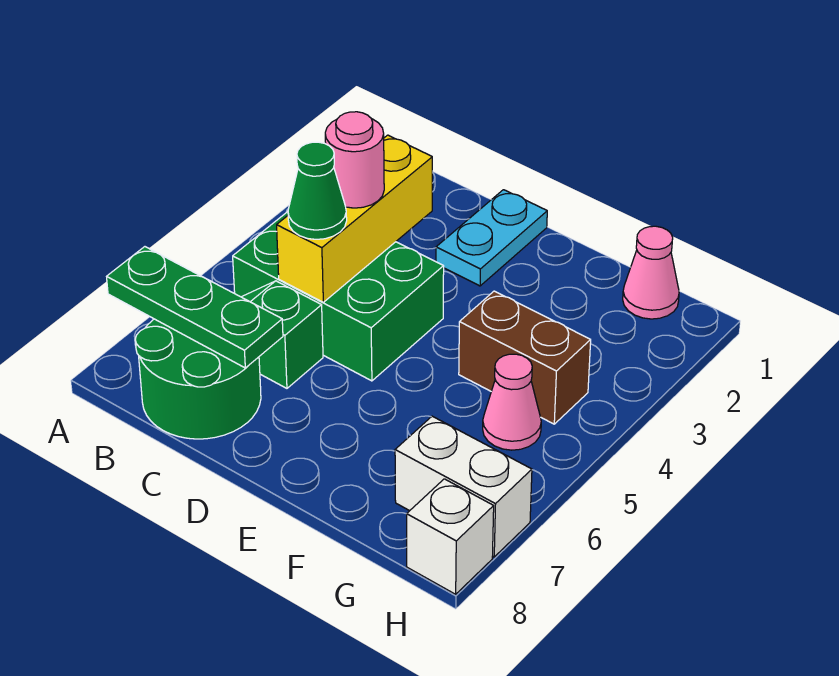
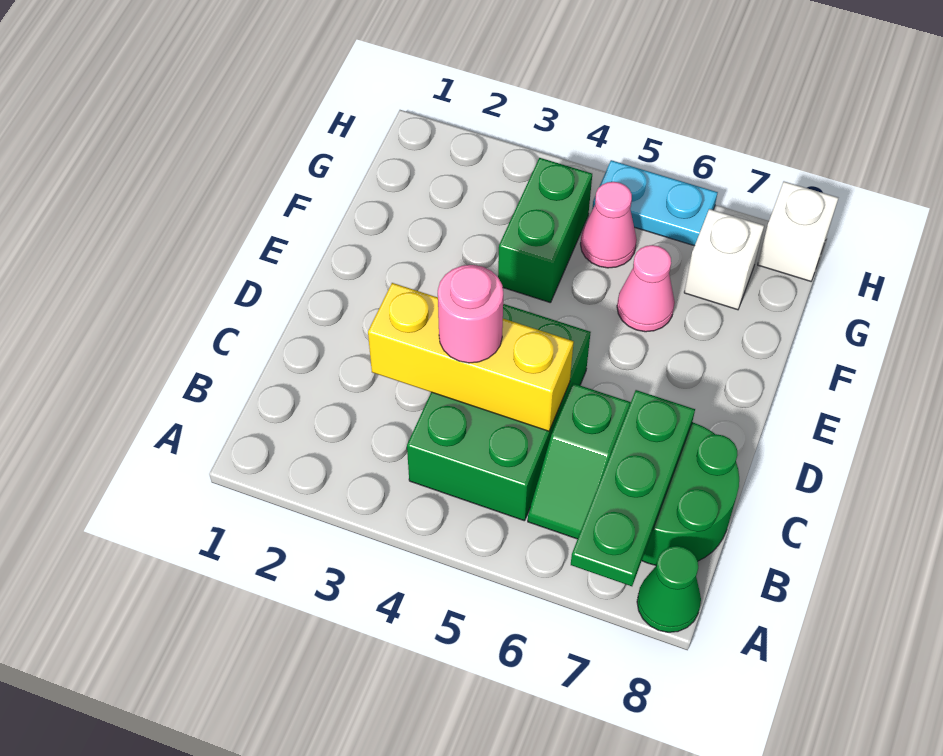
green 1x1 cone [288,142,347,239] -> green 1x1 cone moved to [637,546,701,632]
cyan 1x2 plate [436,190,547,286] -> cyan 1x2 plate moved to [592,160,718,246]
brown 1x2 brick [459,291,591,424] -> green 1x2 brick [498,158,592,303]
pink 1x1 cone [623,226,679,319] -> pink 1x1 cone moved to [617,245,675,332]
white 1x2 brick [395,416,532,557] -> white 1x1 brick [684,209,764,310]

